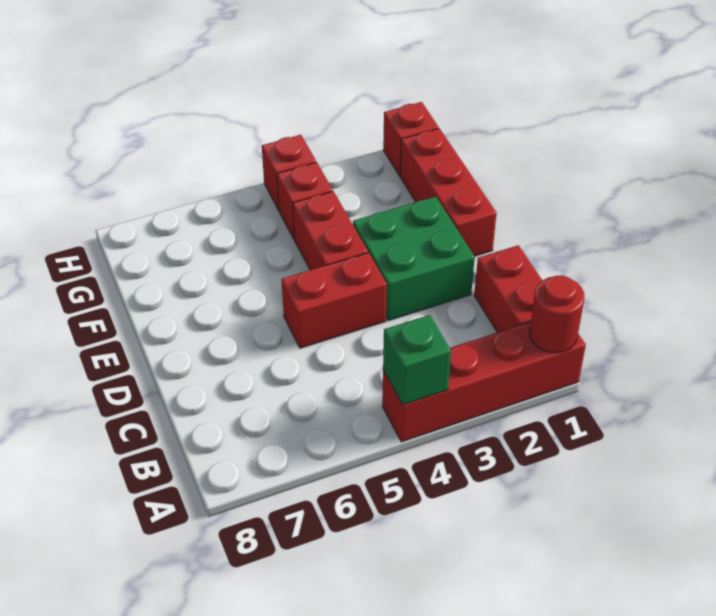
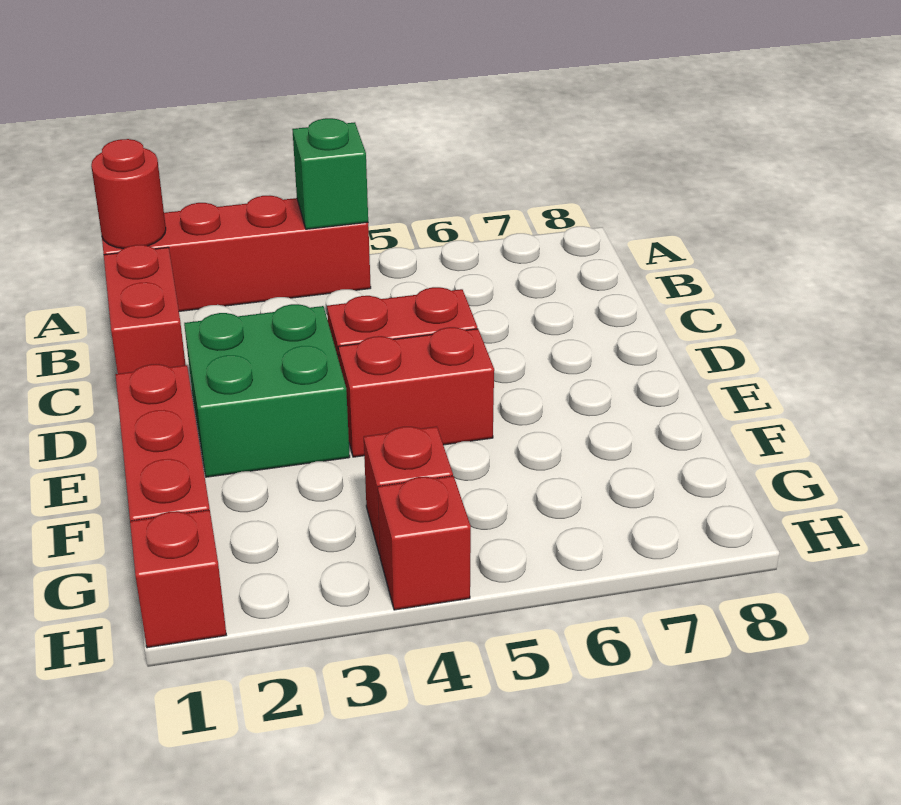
red 1x2 brick [293,191,368,270] -> red 1x2 brick turned to [338,327,494,457]

